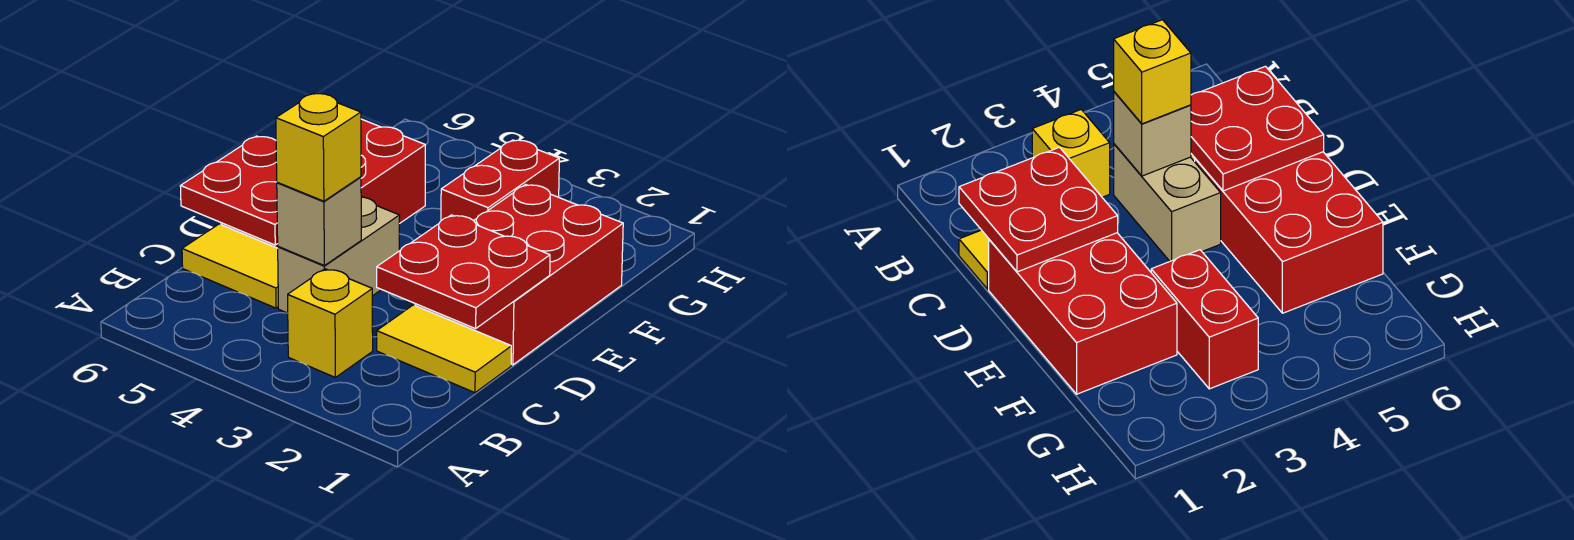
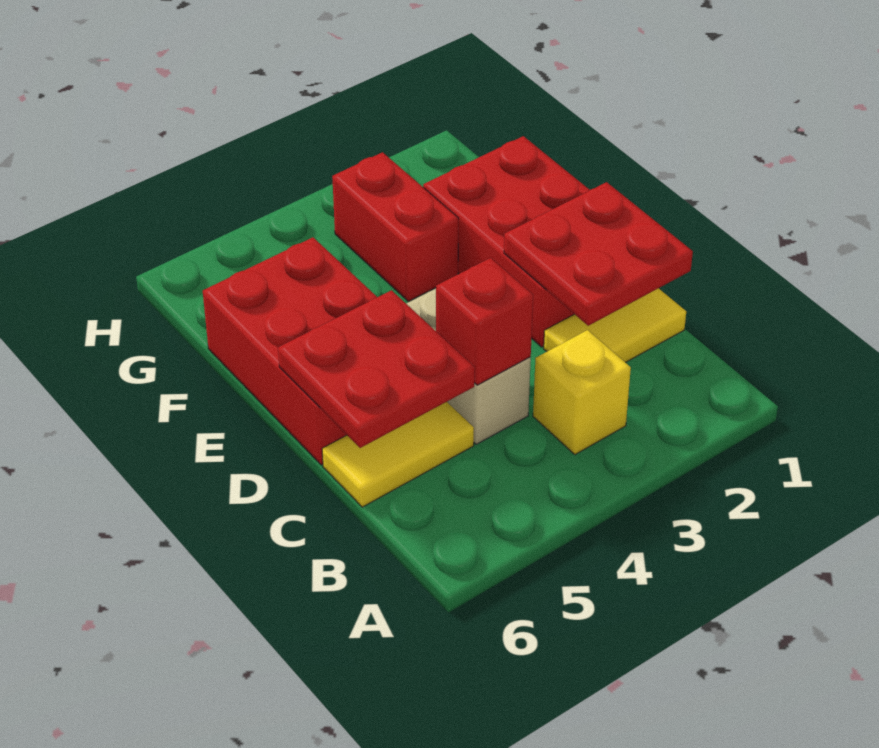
tan 1x1 brick [277,177,361,265] -> red 1x1 brick [436,258,533,385]
yellow 1x1 brick [276,93,361,201] -> none

